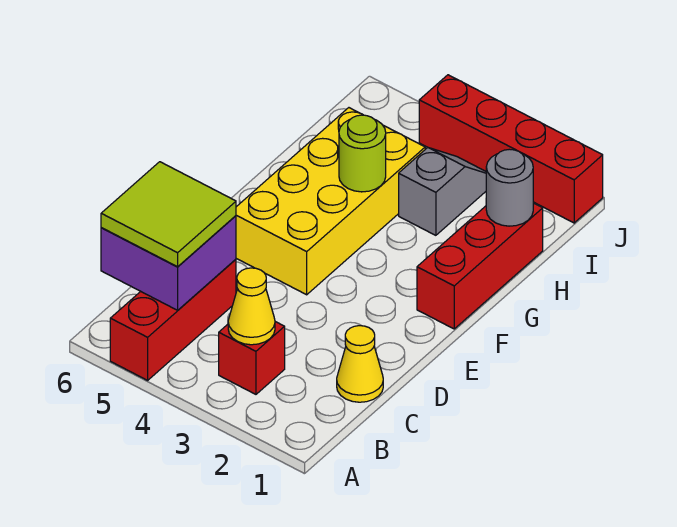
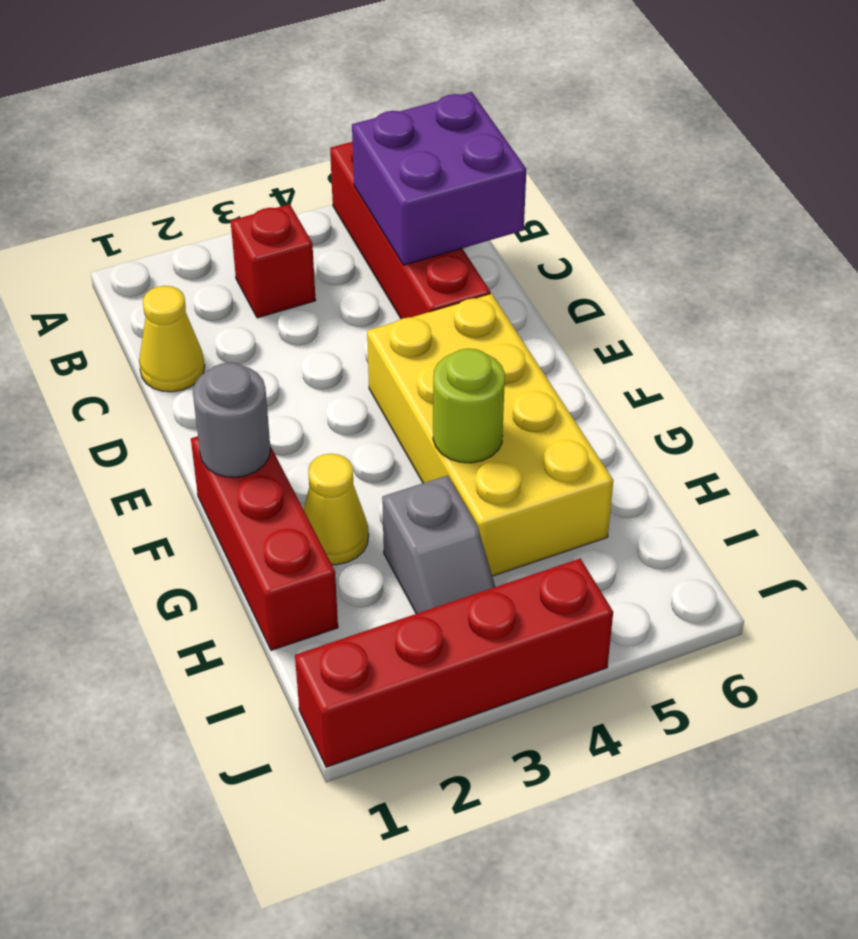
red 1x3 brick [110,259,236,380] -> red 1x4 brick [330,142,490,319]
yellow 1x1 cone [228,268,275,345] -> yellow 1x1 cone moved to [303,454,369,565]
lime 2x2 tile [101,162,236,267] -> none
grey 1x1 round brick [486,149,533,226] -> grey 1x1 round brick moved to [193,363,271,477]

